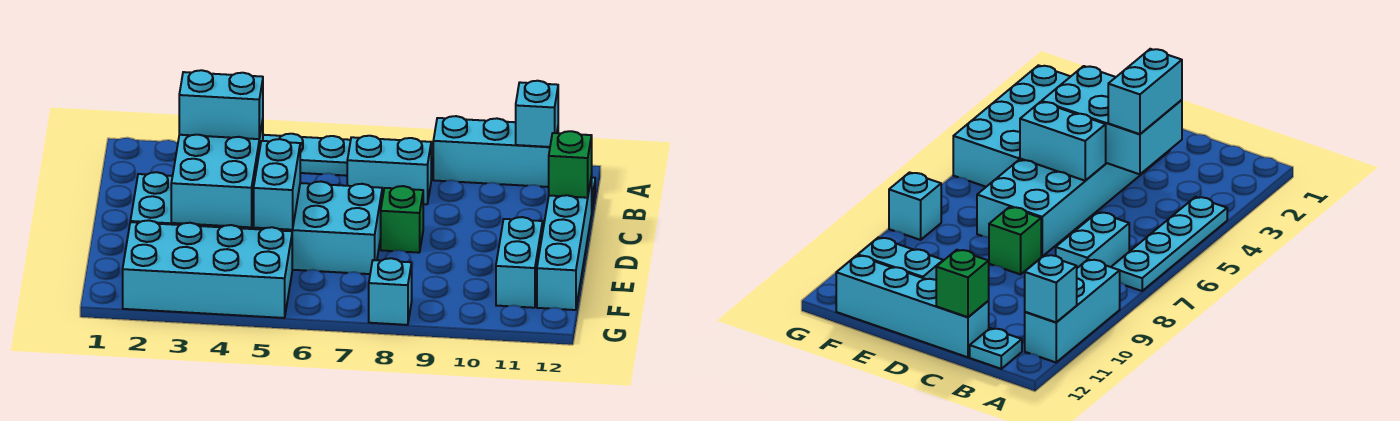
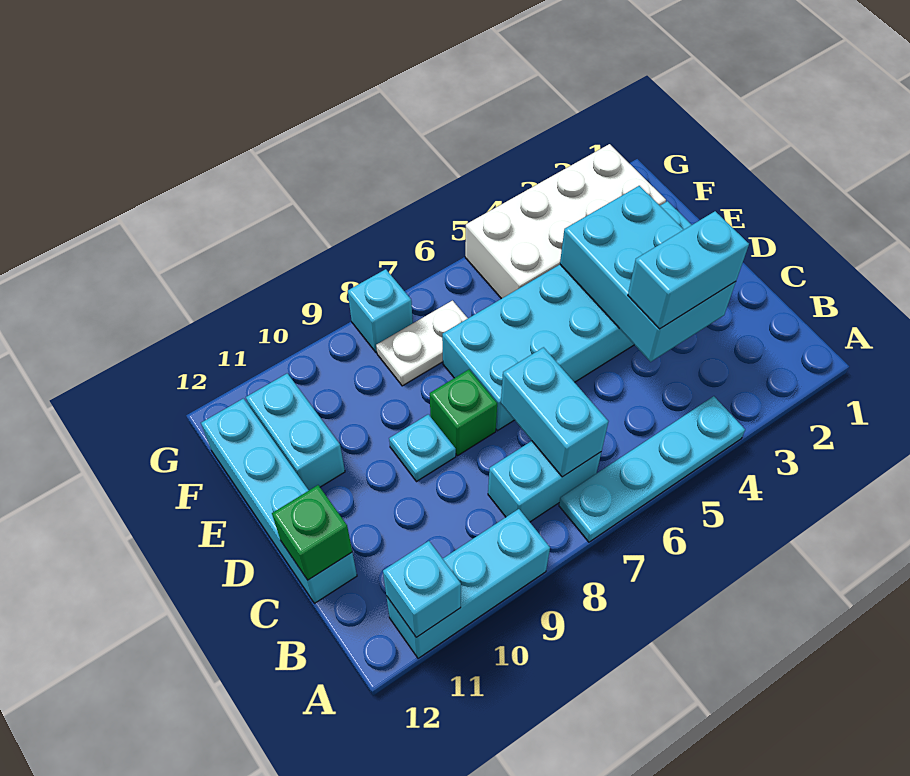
cyan 1x1 plate [970,328,1022,369] -> cyan 1x1 plate moved to [389,414,456,482]
cyan 1x2 brick [254,139,300,230] -> cyan 1x2 brick moved to [501,347,608,477]
cyan 2x4 brick [123,220,292,318] -> white 2x4 brick [465,144,666,299]
none -> white 1x2 plate [376,301,468,386]

